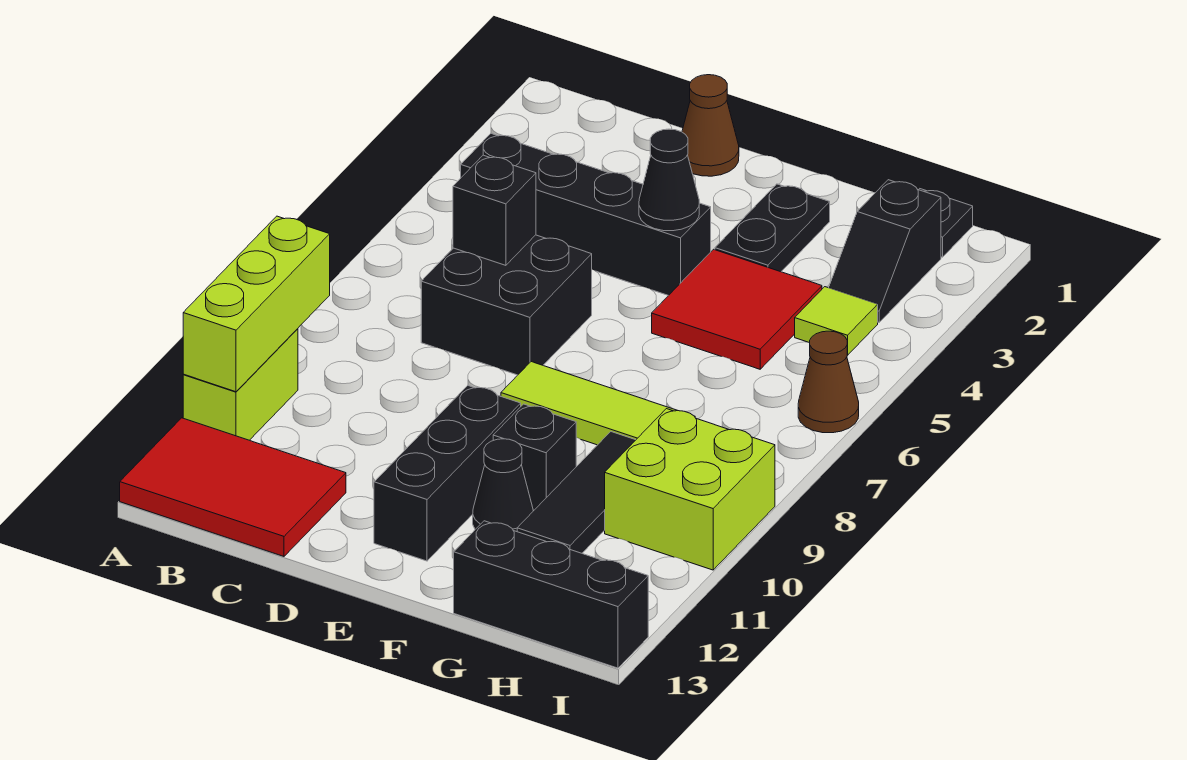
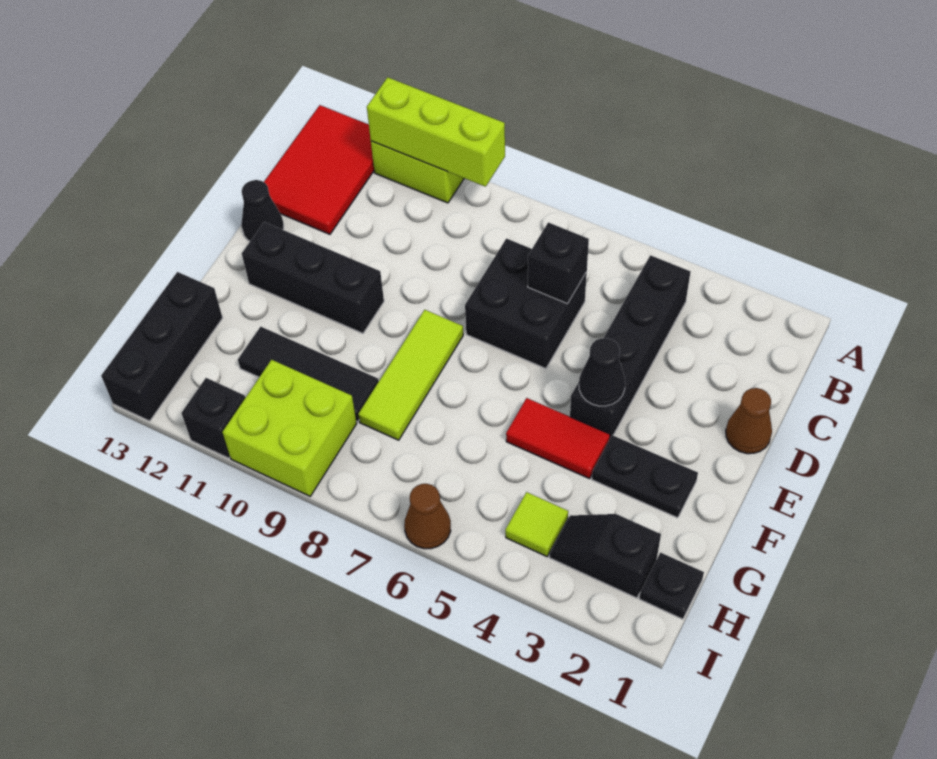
red 2x2 tile [652,249,822,369] -> red 1x2 tile [506,398,610,479]
black 1x1 brick [493,404,576,510] -> black 1x1 brick moved to [182,378,245,458]
black 1x1 cone [473,439,533,532] -> black 1x1 cone moved to [241,180,284,241]

